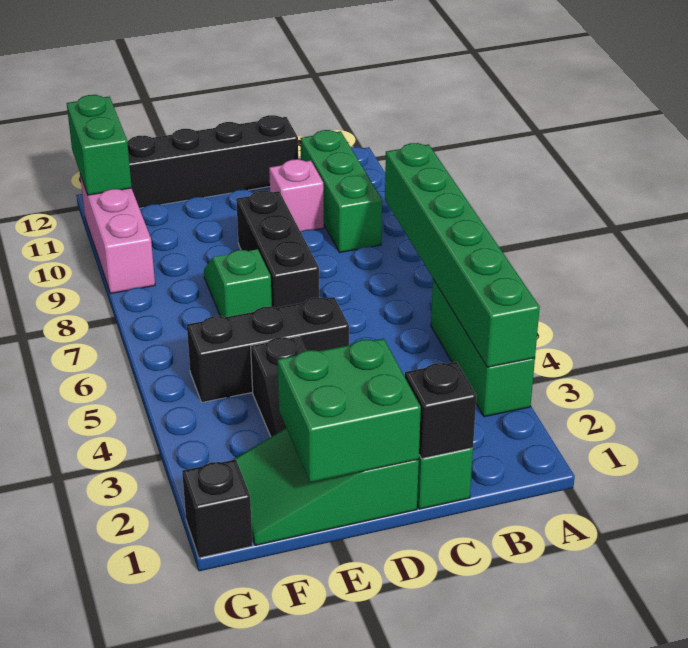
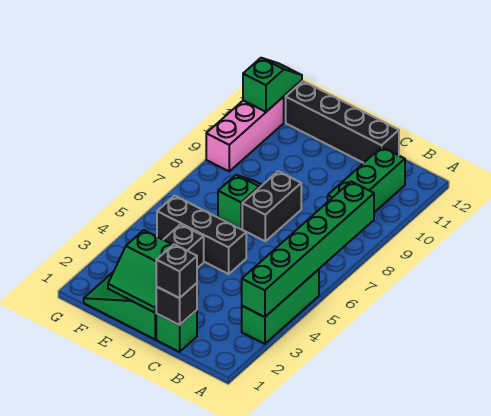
pink 1x1 brick [269,159,324,232] -> none
green 2x2 brick [278,339,421,482] -> green 2x2 slope [108,230,172,313]
black 1x3 brick [236,191,319,308] -> black 1x2 brick [242,171,301,241]
black 1x1 brick [182,459,253,558] -> black 1x1 brick moved to [156,244,197,298]
green 1x2 brick [67,95,132,195] -> green 1x2 slope [243,58,302,112]

